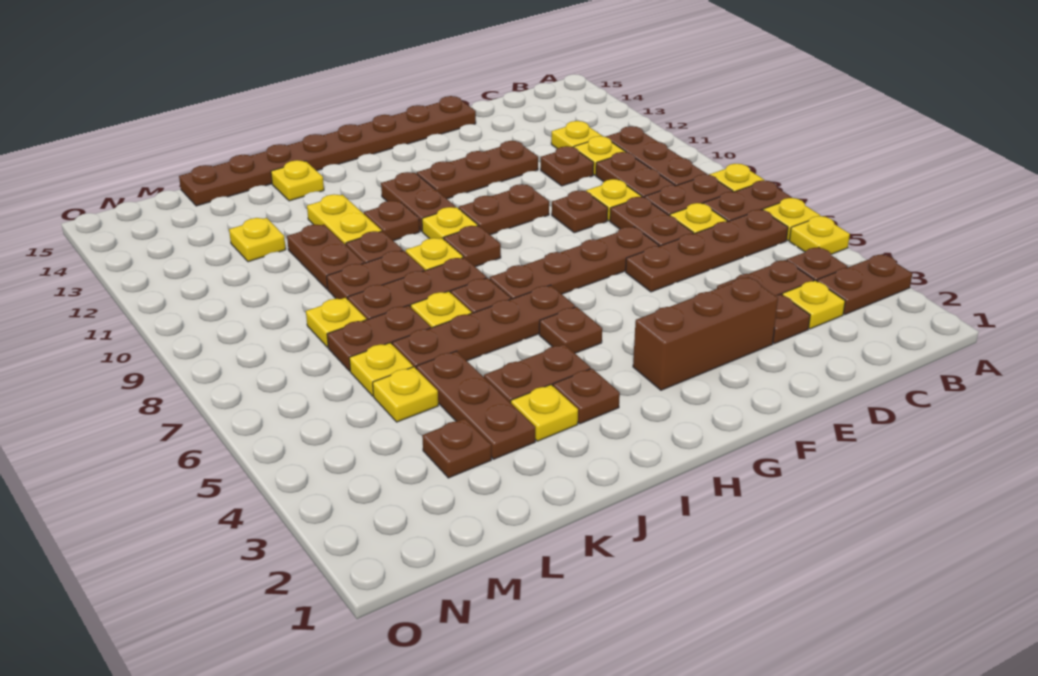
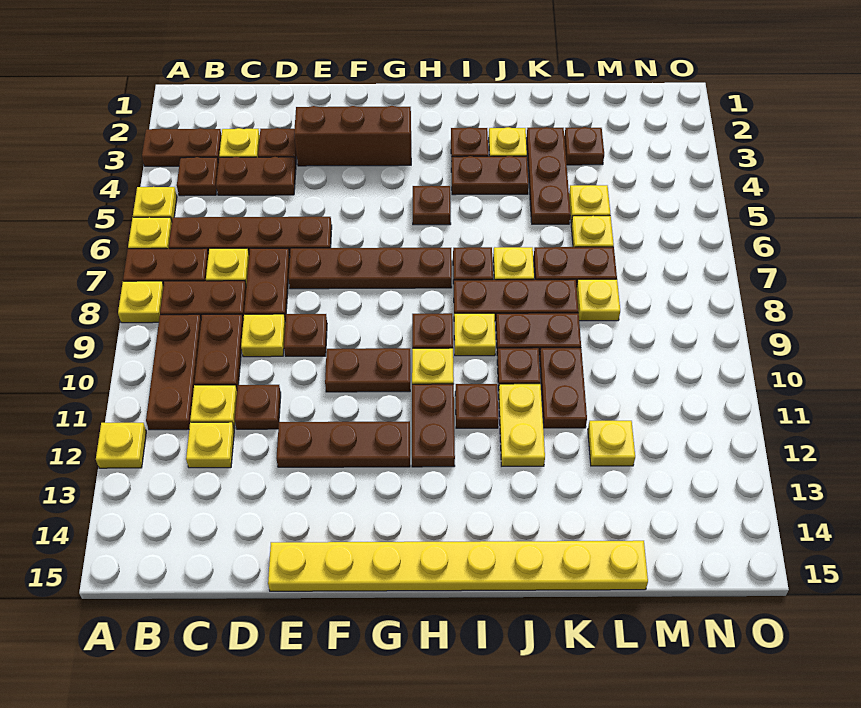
brown 1x8 plate [179,96,476,206] -> yellow 1x8 plate [268,541,648,591]
brown 1x4 plate [392,285,575,368] -> none
yellow 1x1 plate [271,160,324,201] -> yellow 1x1 plate moved to [96,423,146,468]

